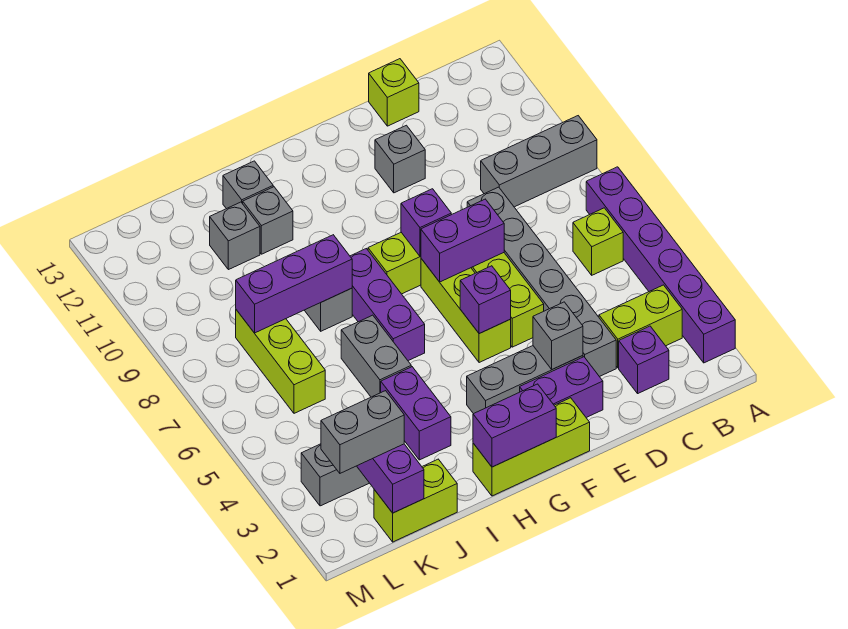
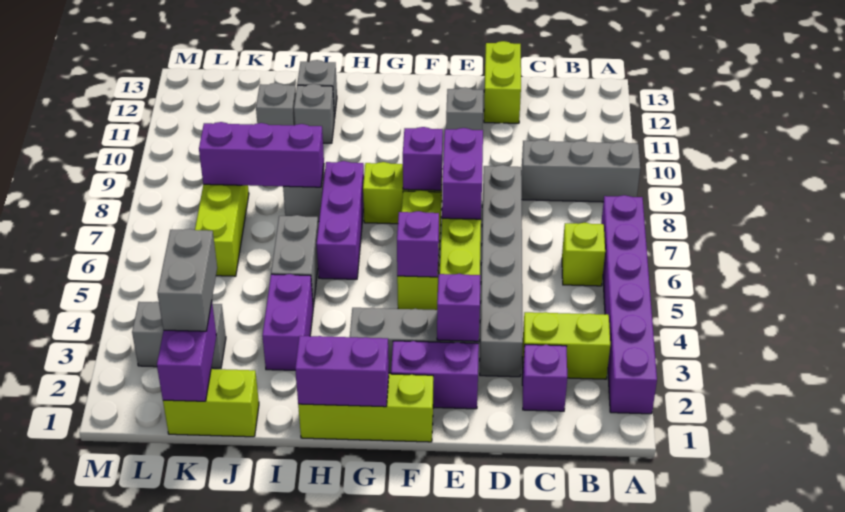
lime 1x1 brick [369,59,419,126] -> lime 1x2 brick [484,41,521,123]
grey 1x1 brick [533,302,583,369] -> purple 1x1 brick [437,274,480,341]
purple 1x2 brick [421,199,504,282] -> purple 1x2 brick turned to [442,128,483,219]
grey 1x2 brick [321,391,404,473] -> grey 1x2 brick turned to [157,229,217,331]

